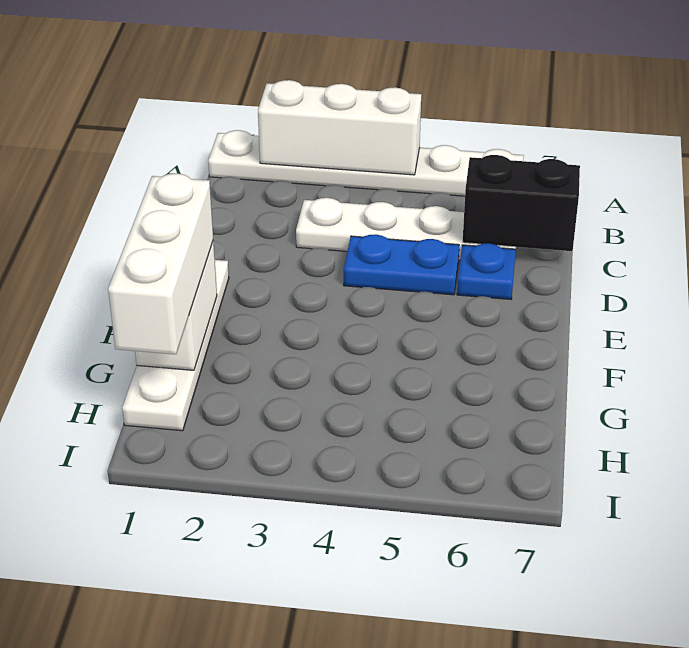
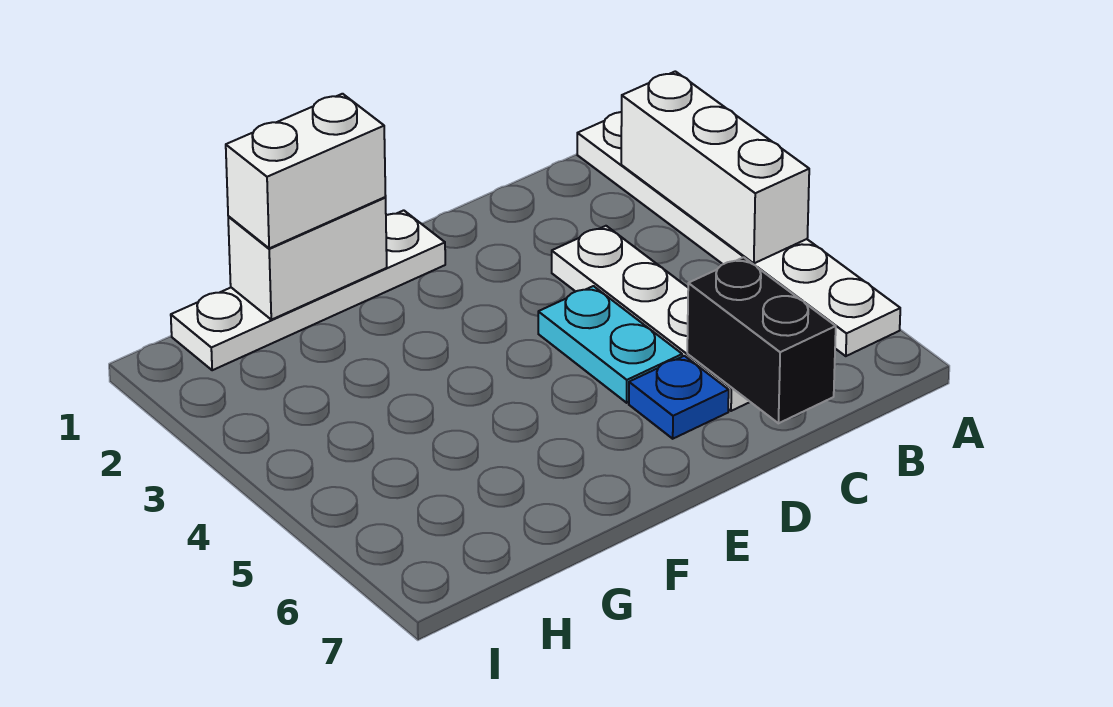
blue 1x2 plate [344,234,459,295] -> cyan 1x2 plate [538,286,682,403]
white 1x3 brick [108,174,213,354] -> white 1x2 brick [226,94,386,248]

